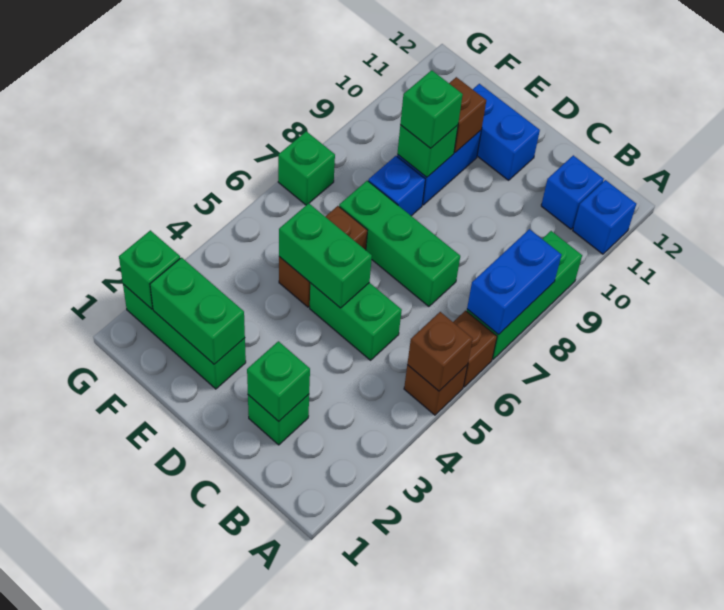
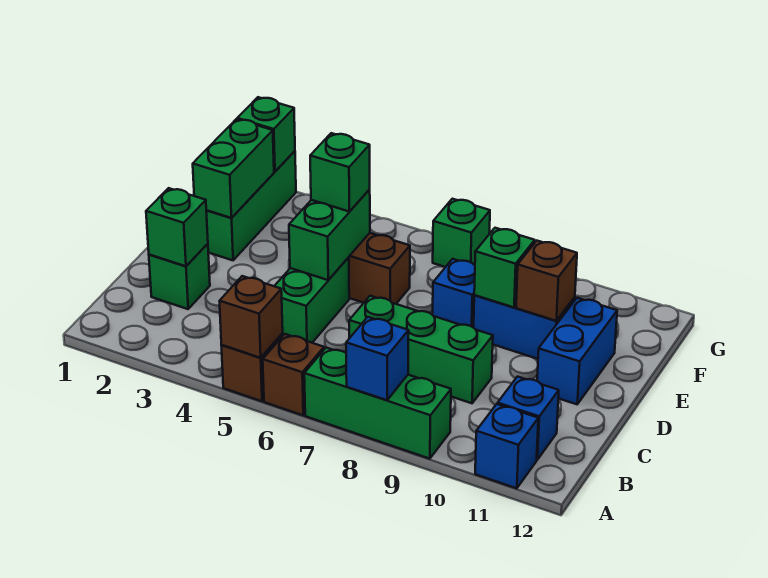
blue 1x2 brick [467,229,562,335] -> blue 1x1 brick [346,317,409,400]
green 1x3 brick [339,181,460,306] -> green 1x3 brick turned to [349,296,493,403]
green 1x1 brick [400,70,463,148] -> green 1x1 brick moved to [310,133,370,212]

